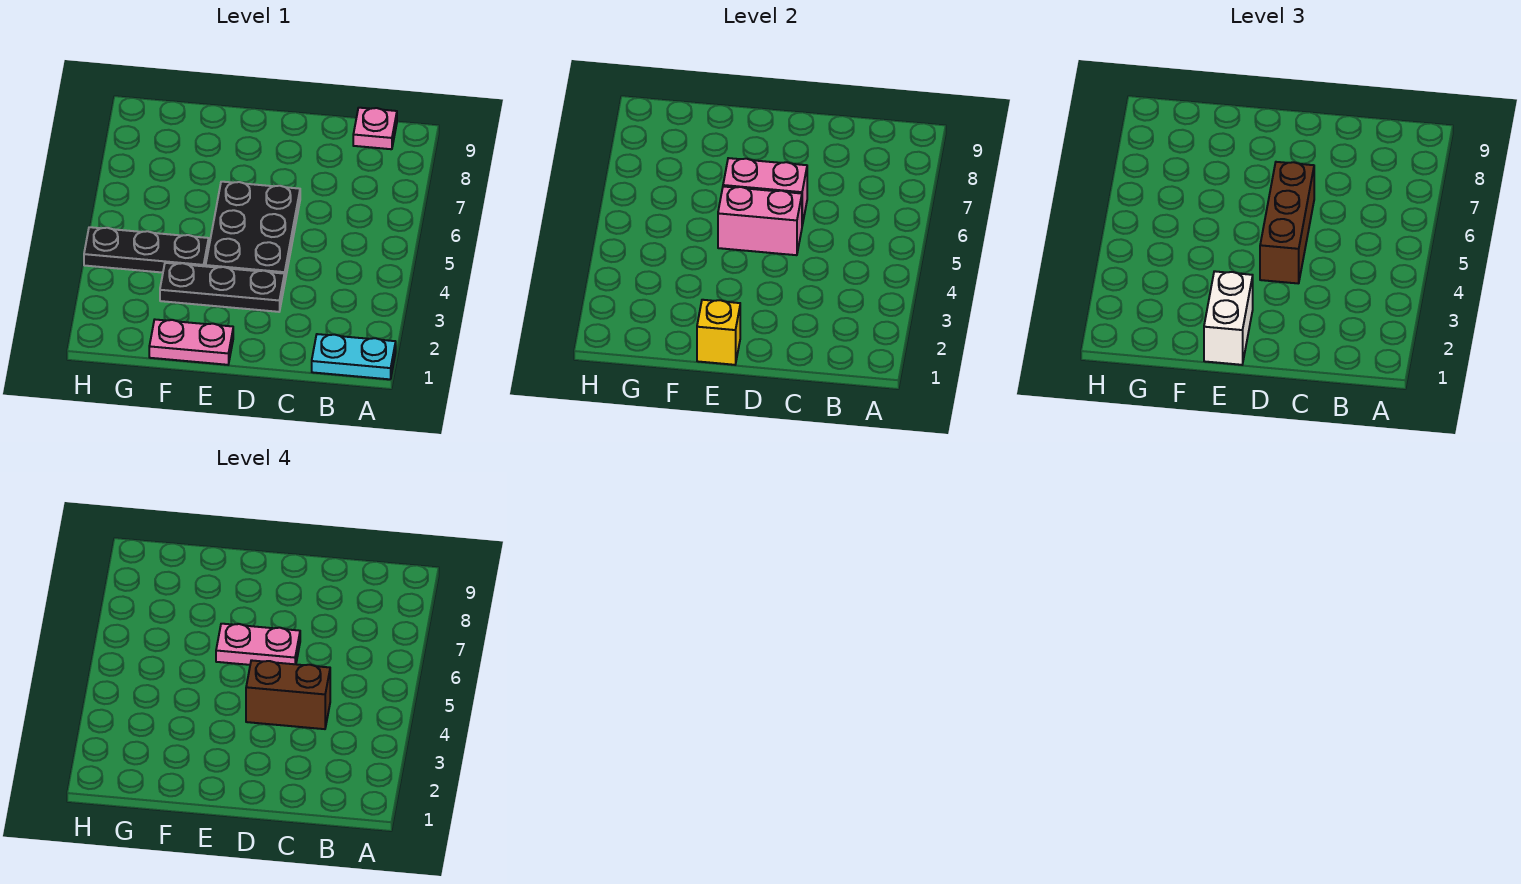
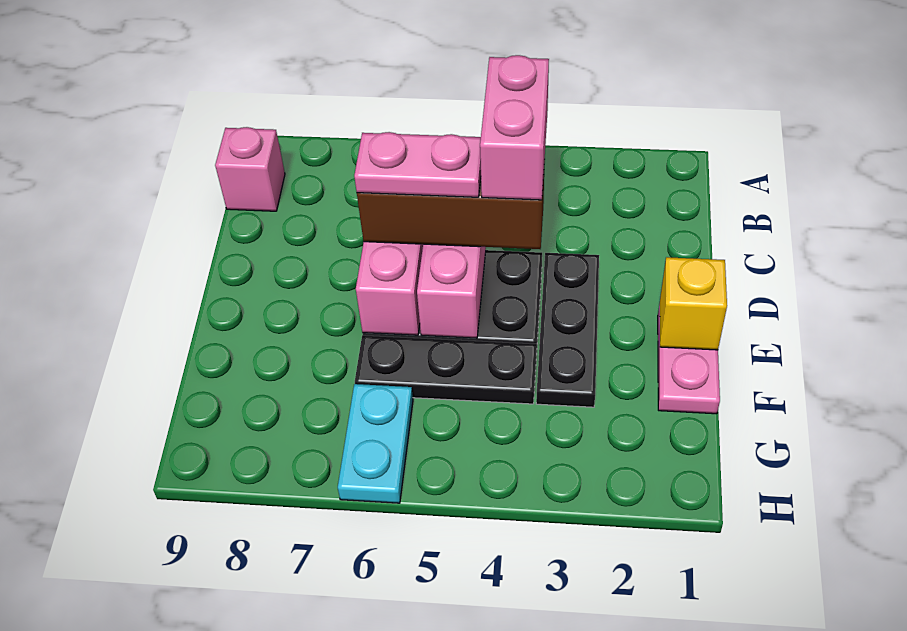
cyan 1x2 plate [312,334,396,379] -> cyan 1x2 plate moved to [338,384,413,503]
pink 1x1 plate [353,108,397,149] -> pink 1x1 brick [215,127,285,211]
brown 1x2 brick [246,660,330,729] -> pink 1x2 brick [480,55,549,200]
pink 1x2 plate [216,624,300,665] -> pink 1x2 plate turned to [354,132,481,197]
white 1x2 brick [1204,271,1253,365] -> none
black 1x3 plate [84,227,209,273] -> black 1x3 plate turned to [355,335,537,404]

